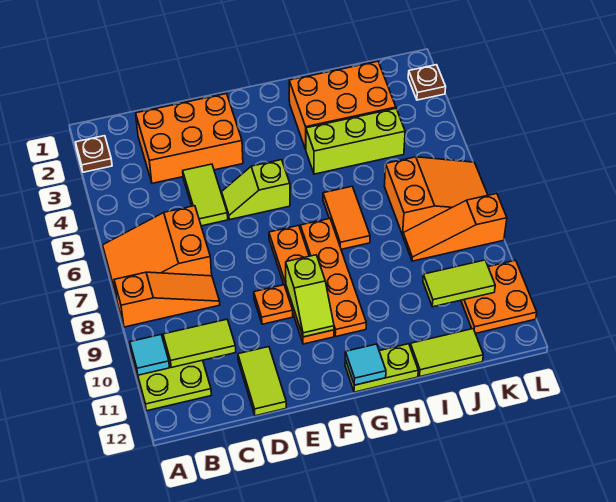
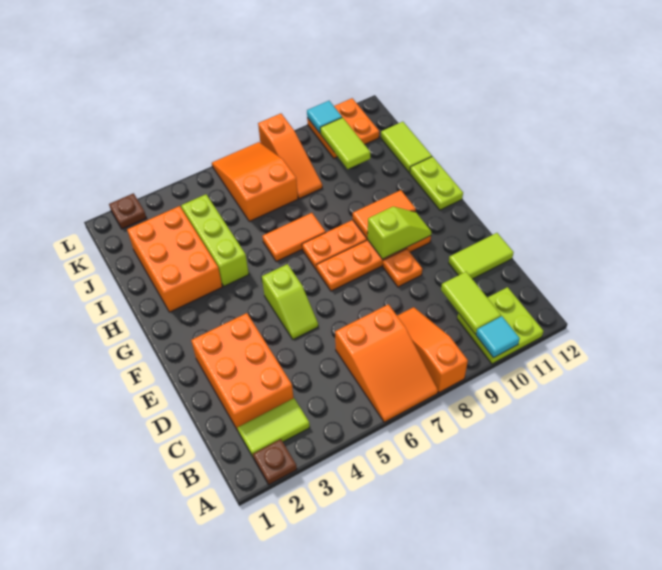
lime 1x2 tile [183,164,228,226] -> lime 1x2 tile moved to [238,398,310,457]
none -> orange 1x2 tile [353,190,416,238]
cyan 1x1 tile [345,344,386,385] -> cyan 1x1 tile moved to [307,101,342,133]

